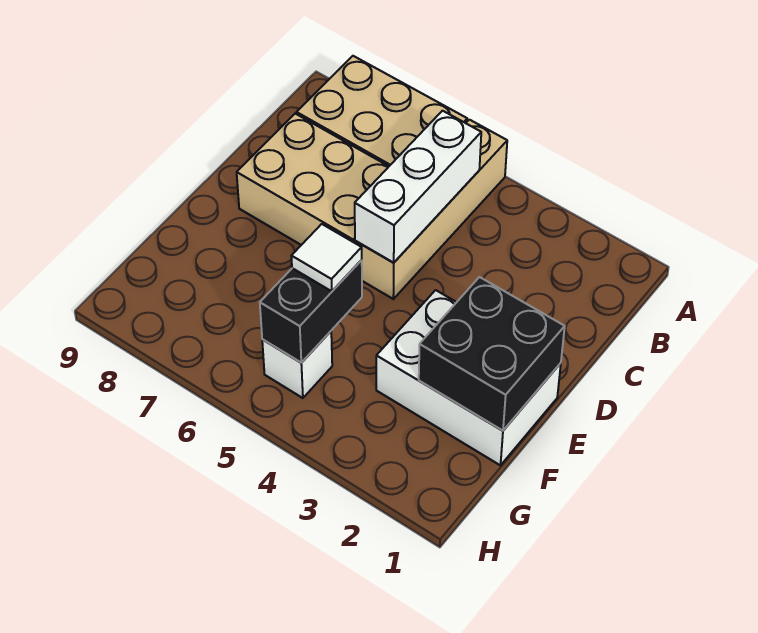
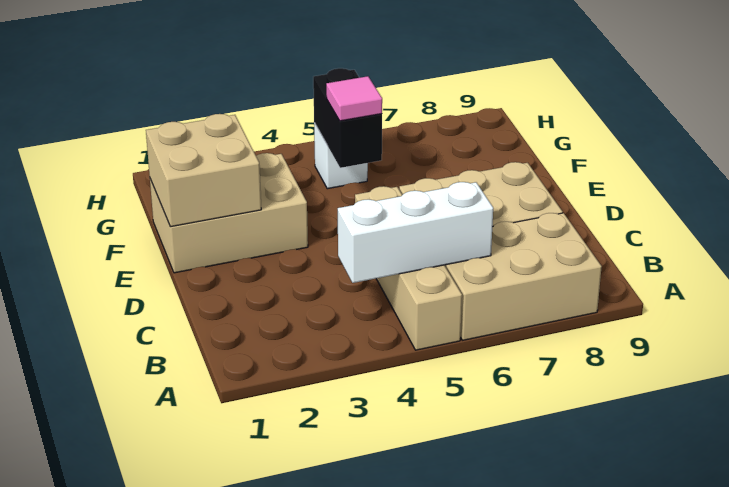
white 1x3 brick [355,111,481,263] -> white 1x3 brick turned to [338,182,493,283]
white 2x3 brick [376,290,561,465] -> tan 2x3 brick [150,153,308,273]
black 2x2 brick [419,277,565,431] -> tan 2x2 brick [146,114,261,227]
white 1x1 tile [291,224,362,291] -> pink 1x1 tile [326,76,382,121]

